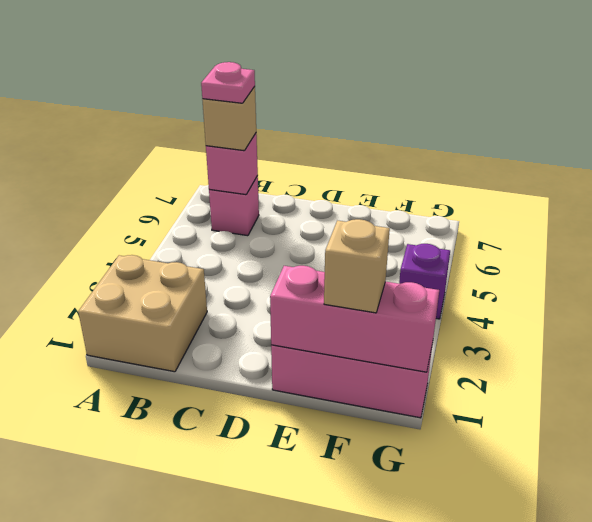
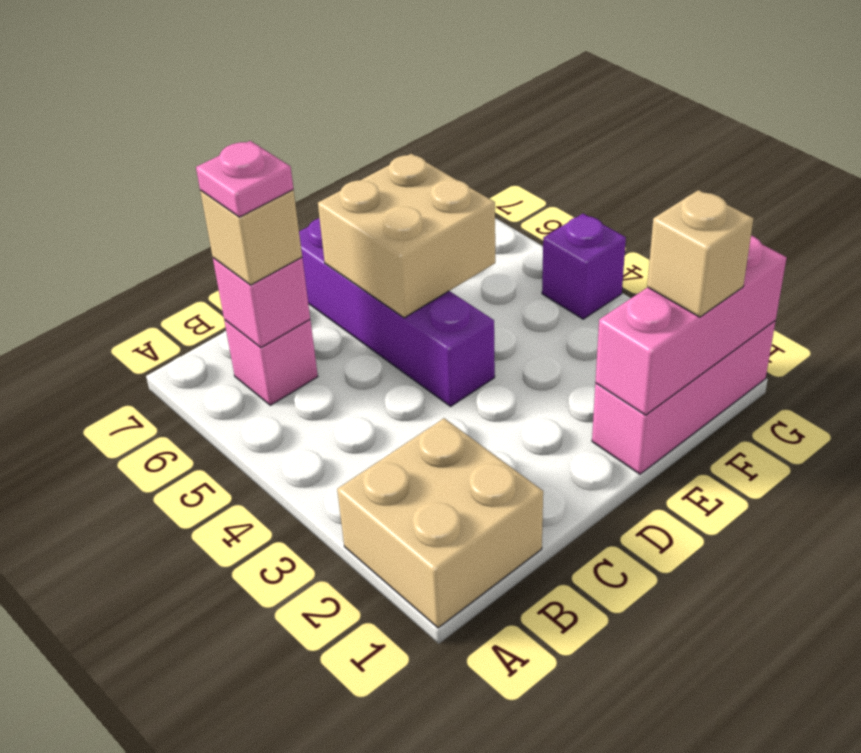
none -> purple 1x4 brick [299,218,495,406]
none -> tan 2x2 brick [318,153,495,318]

